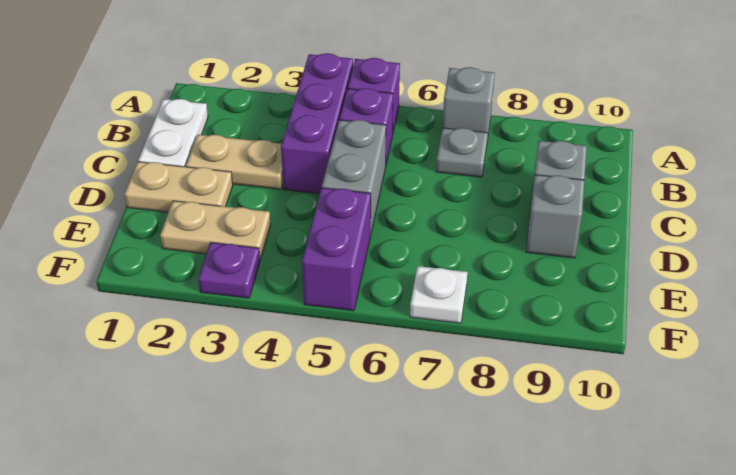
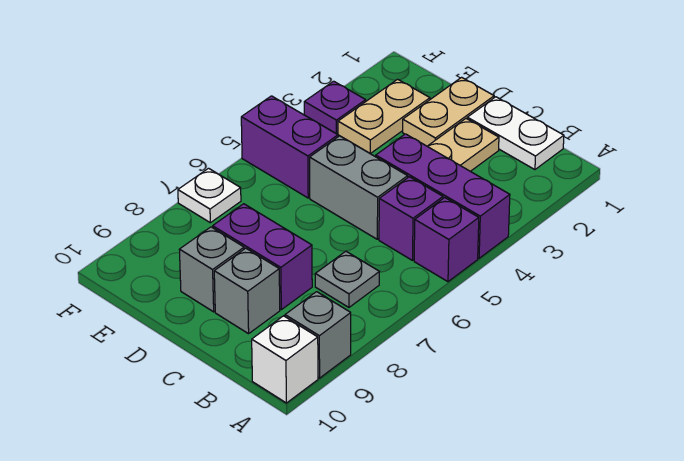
grey 1x1 brick [443,67,495,140] -> grey 1x1 brick moved to [285,292,351,378]
none -> white 1x1 brick [252,316,318,403]
none -> purple 1x2 brick [213,204,312,310]

